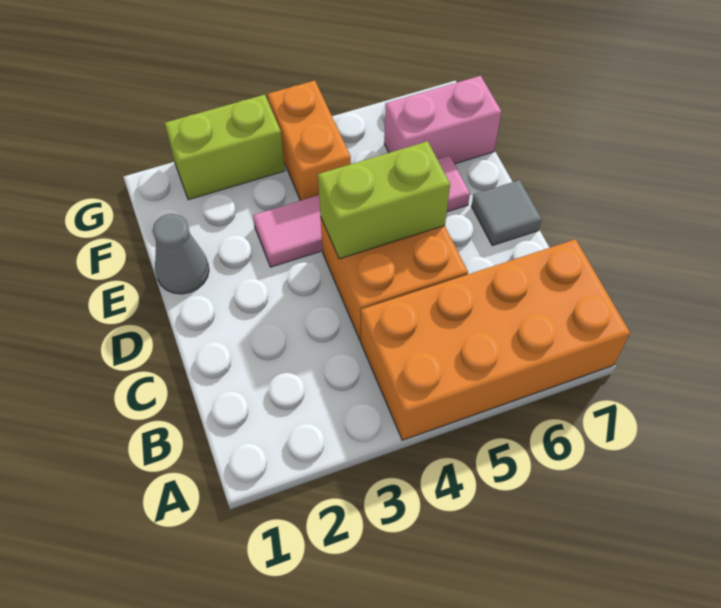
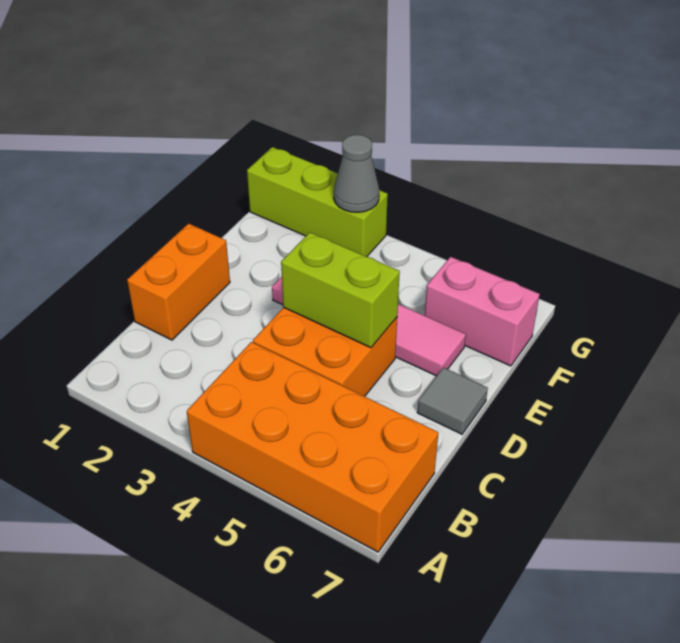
grey 1x1 cone [153,214,209,294] -> grey 1x1 cone moved to [334,135,379,212]
orange 1x2 brick [268,81,351,201] -> orange 1x2 brick moved to [127,224,230,340]
lime 1x2 brick [165,95,285,200] -> lime 1x3 brick [247,147,388,257]

